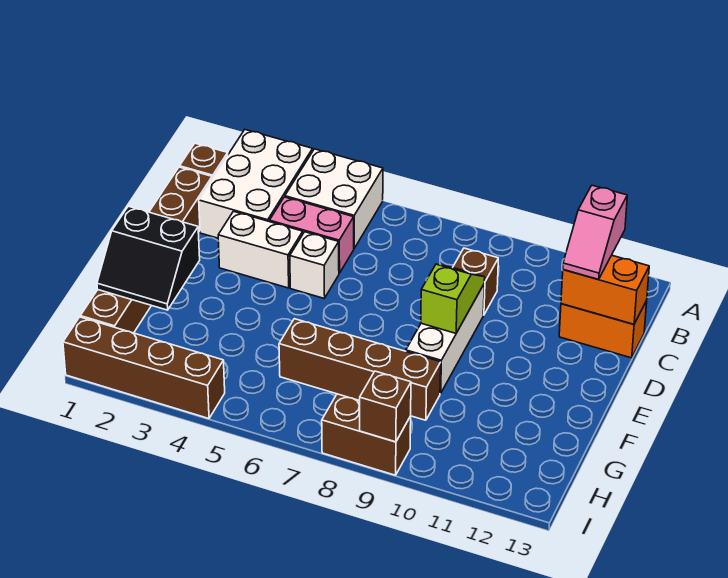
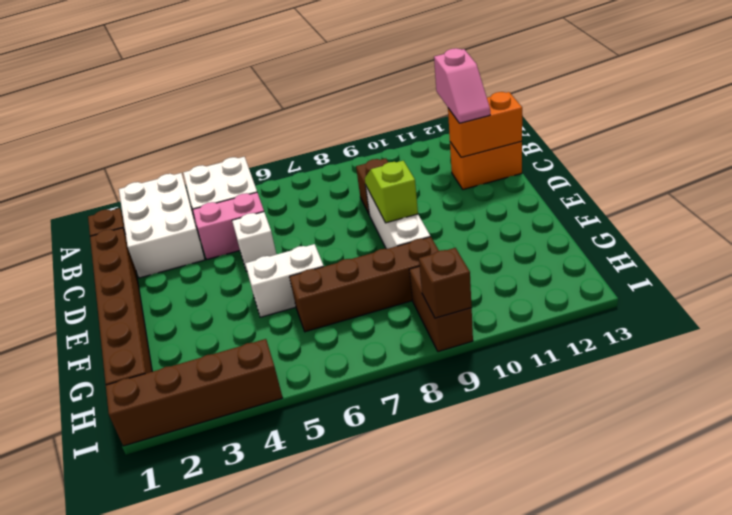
white 1x2 brick [218,211,303,288] -> white 1x2 brick moved to [245,244,324,317]
black 2x2 slope [97,206,200,310] -> none
brown 1x2 brick [322,394,411,475] -> brown 1x2 brick turned to [409,266,473,352]

